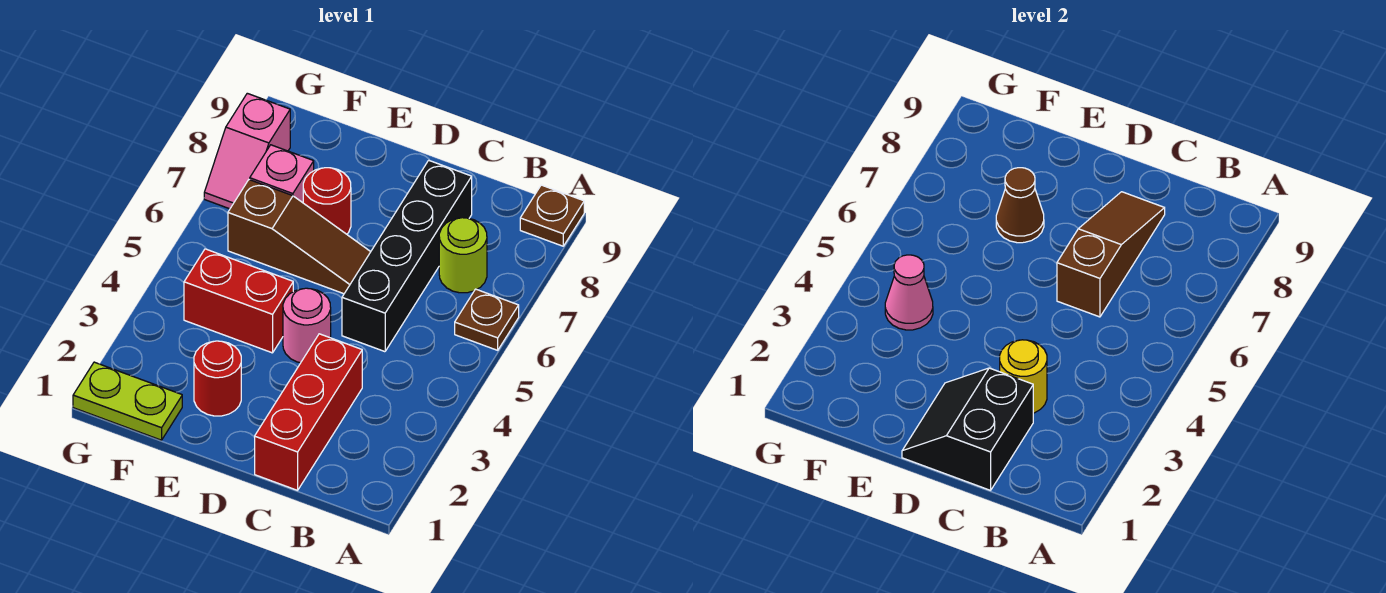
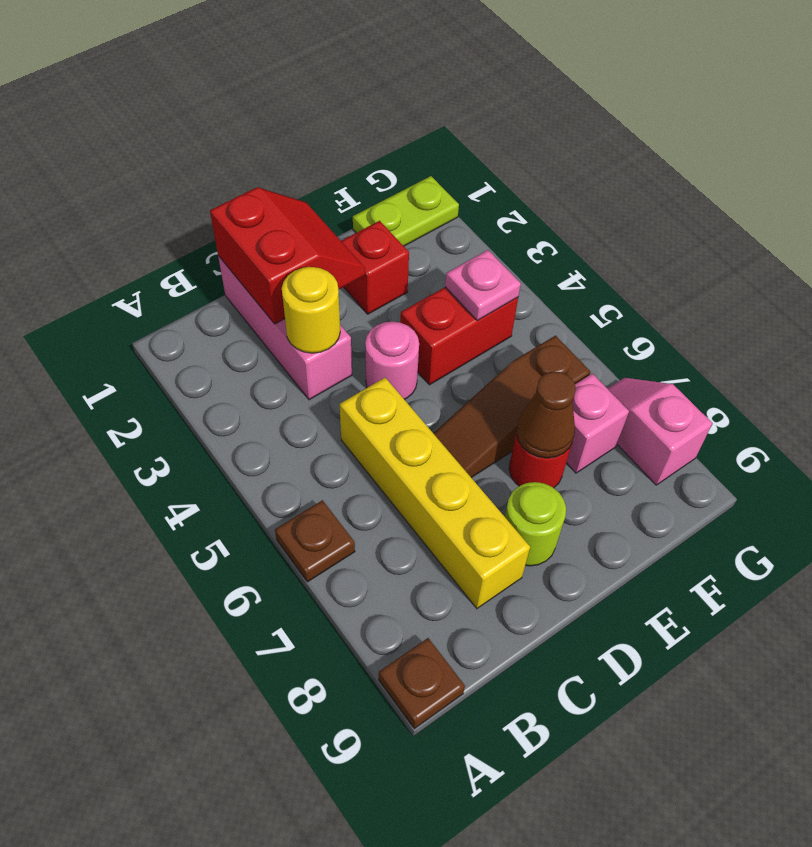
lime 1x1 round brick [439,218,487,293] -> lime 1x1 round brick moved to [505,482,566,566]
red 1x3 brick [255,334,362,490] -> pink 1x3 brick [218,256,352,400]
black 2x2 slope [902,368,1033,490] -> red 2x2 slope [210,187,365,324]
black 1x4 brick [342,160,472,352] -> yellow 1x4 brick [340,378,530,608]
brown 1x3 slope [1057,192,1165,317] -> none
red 1x1 round brick [194,341,241,416] -> red 1x1 brick [341,221,409,314]
pink 1x1 cone [885,255,933,330] -> pink 1x1 plate [445,250,521,321]

